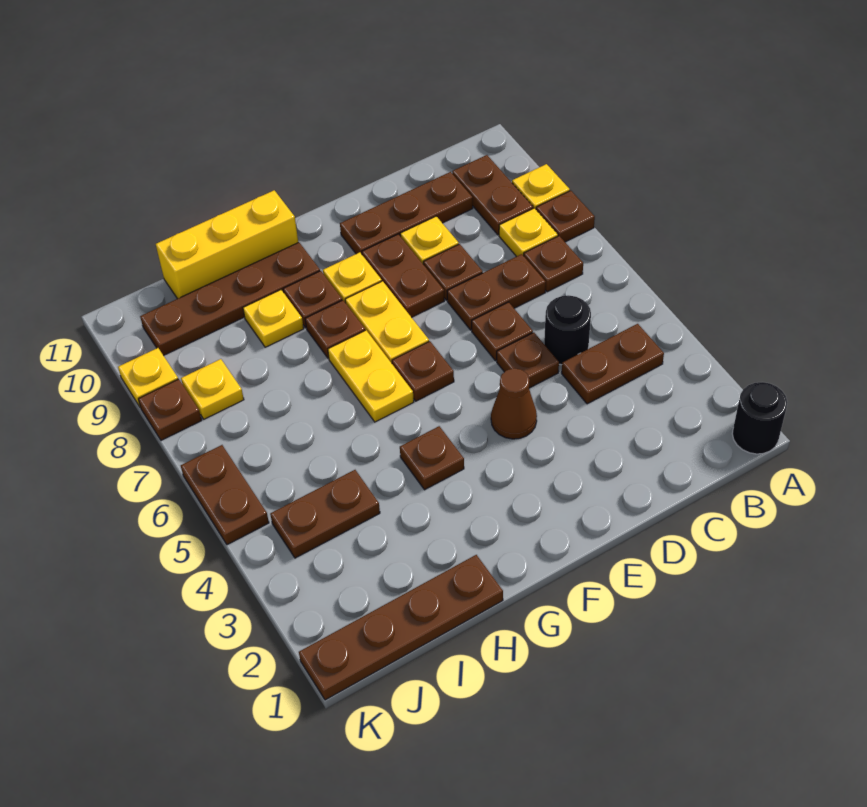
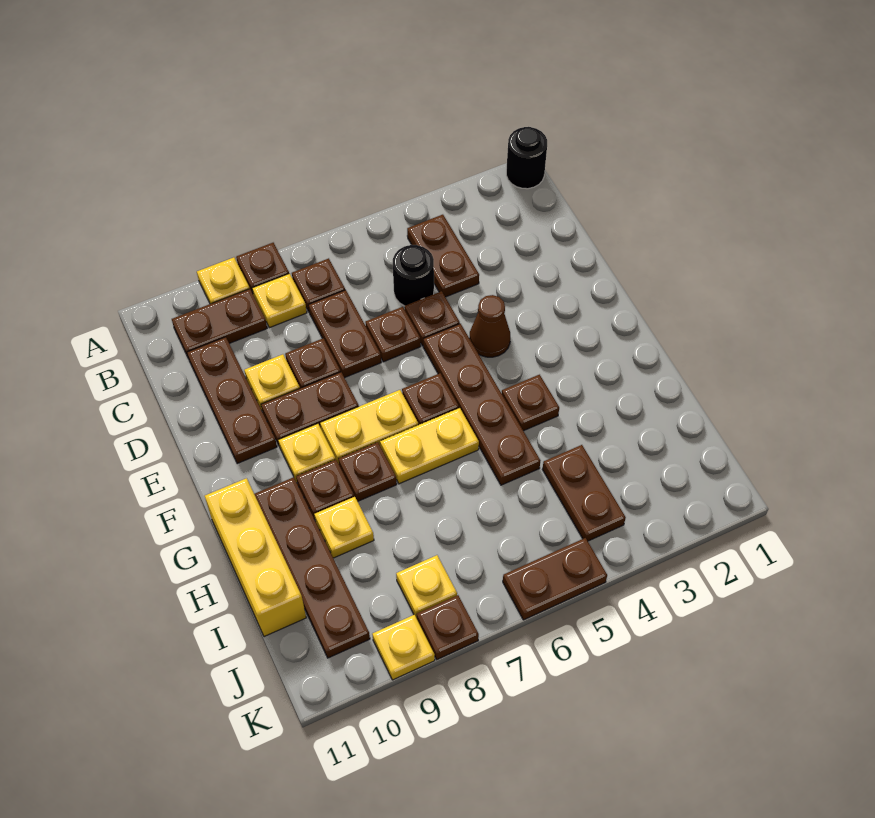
brown 1x4 plate [299,555,503,700] -> brown 1x4 plate moved to [423,324,540,485]

